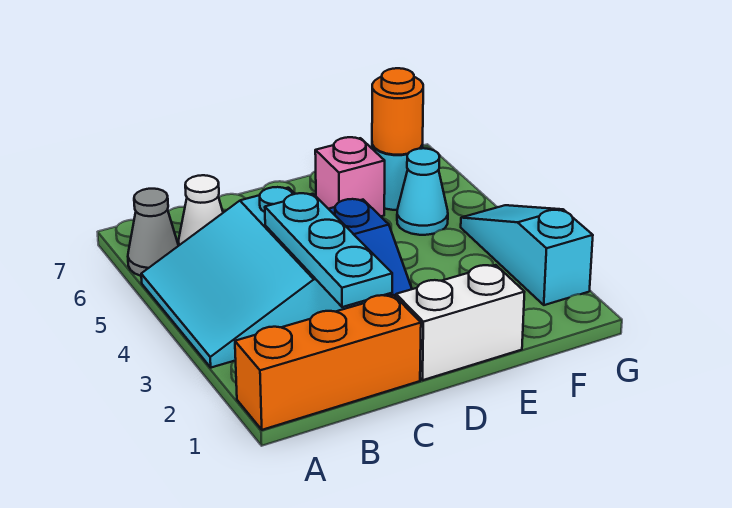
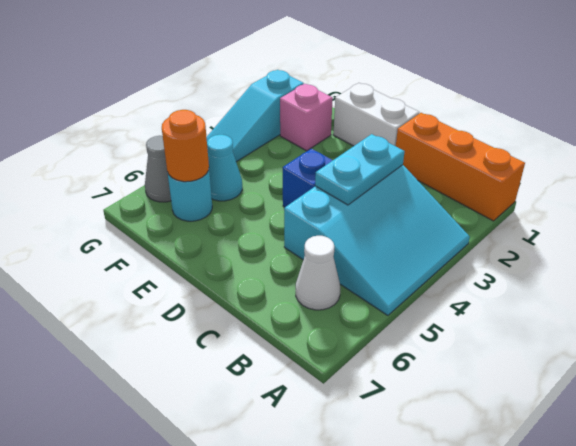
grey 1x1 cone [128,189,179,276] -> grey 1x1 cone moved to [145,136,171,202]
cyan 1x3 plate [265,193,392,307] -> cyan 1x2 plate [315,134,405,205]
pink 1x1 brick [315,137,385,216] -> pink 1x1 brick moved to [280,84,333,151]

